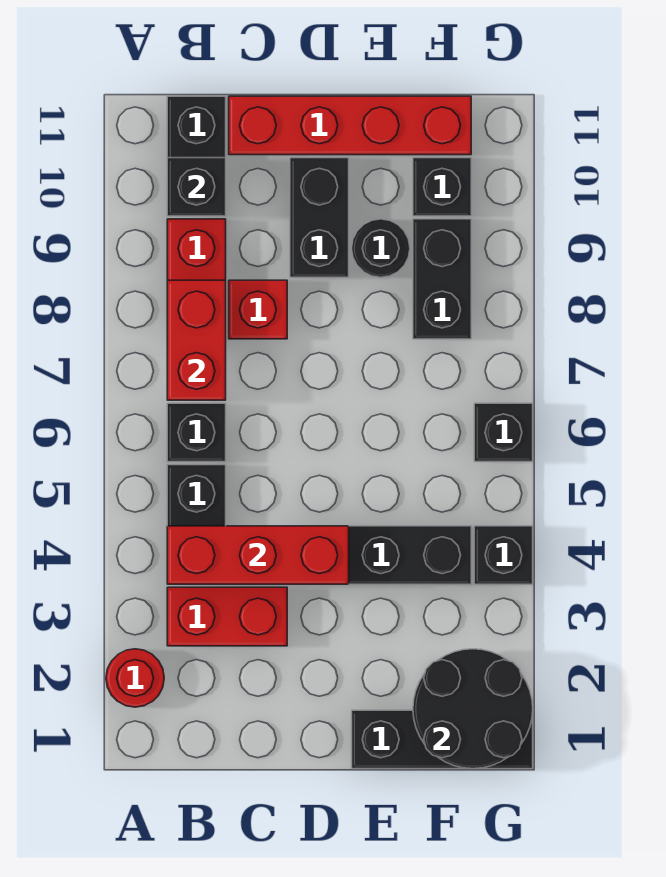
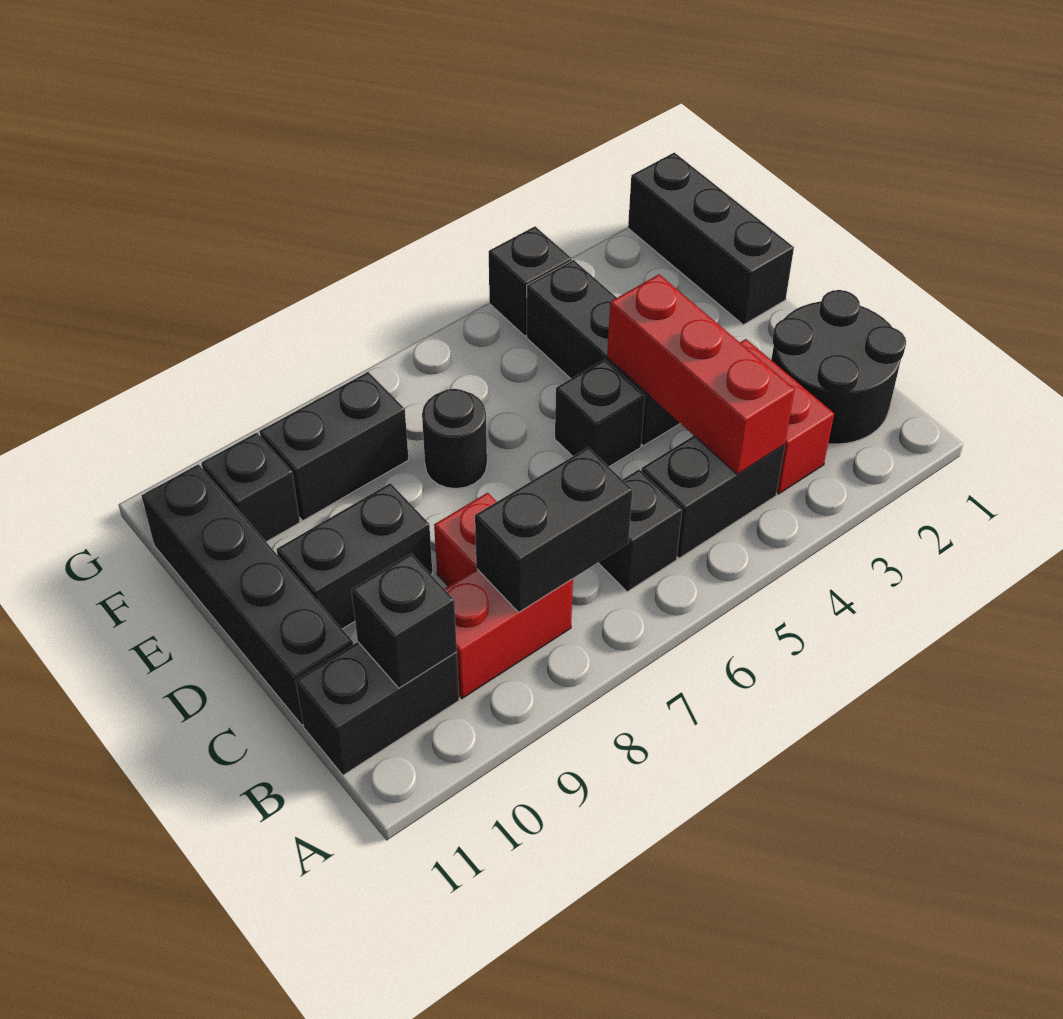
red 1x1 round brick [106,649,164,707] -> none
red 1x2 brick [167,280,226,400] -> black 1x2 brick [475,448,632,612]
red 1x4 brick [229,96,471,155] -> black 1x4 brick [141,464,353,725]
black 1x1 round brick [352,219,410,277] -> black 1x1 round brick moved to [422,389,487,489]
black 2x2 round brick [413,649,533,769] -> black 2x2 round brick moved to [771,290,906,444]
black 1x1 brick [474,403,533,462] -> black 1x1 brick moved to [555,359,645,467]

